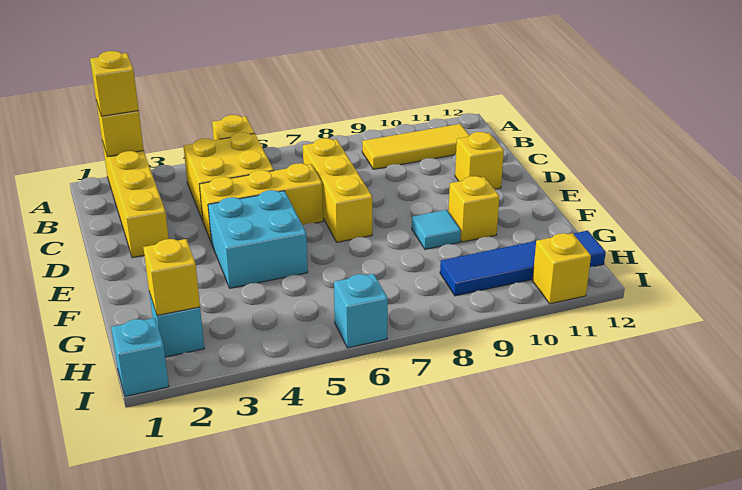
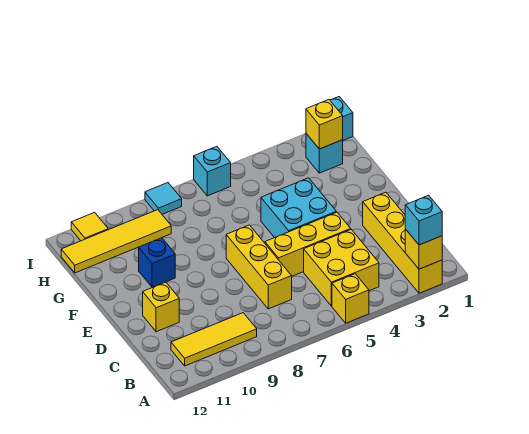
yellow 1x1 brick [90,51,139,116] -> cyan 1x1 brick [405,195,442,245]
cyan 1x1 tile [412,210,461,249] -> cyan 1x1 tile moved to [145,183,182,214]
yellow 1x1 brick [448,176,499,242] -> blue 1x1 brick [139,238,175,287]
blue 1x4 tile [440,231,606,296] -> yellow 1x4 tile [61,210,171,273]
yellow 1x1 brick [532,233,591,304] -> yellow 1x1 tile [71,212,108,241]

